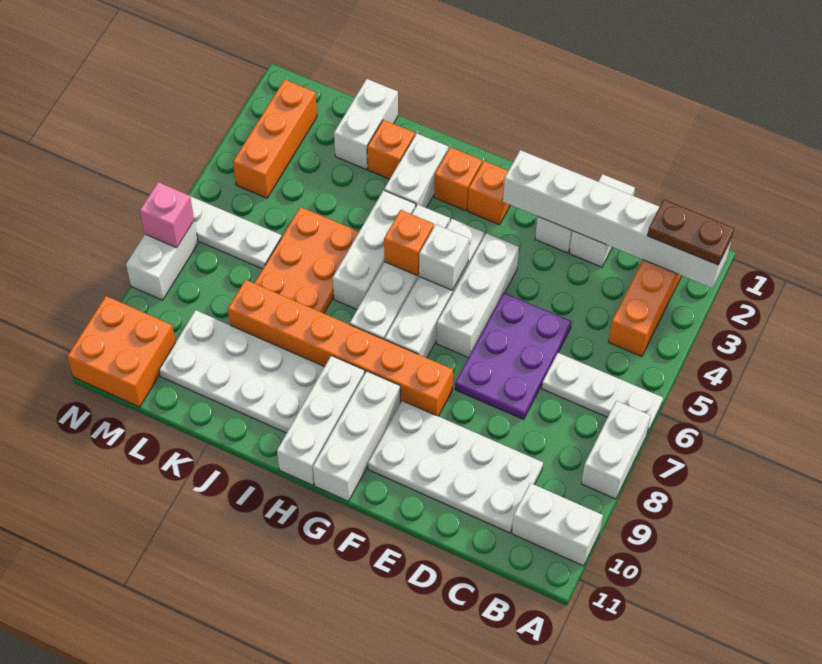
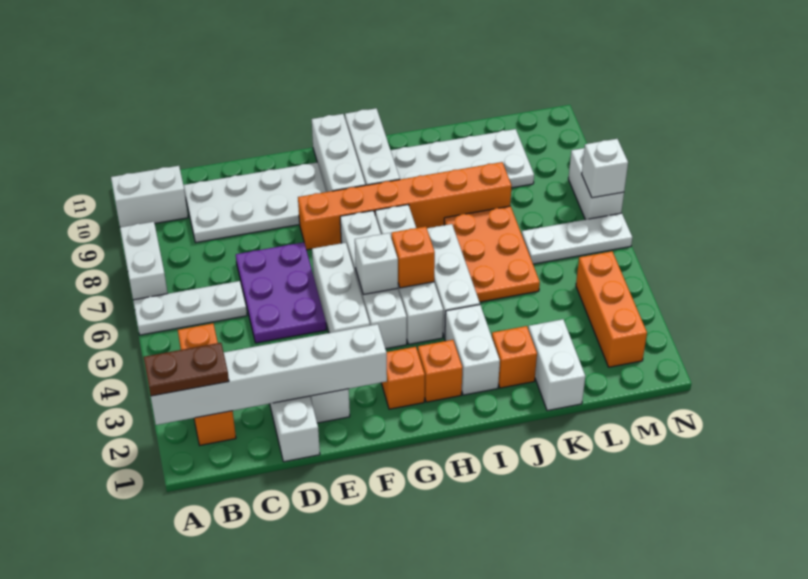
orange 2x2 brick [68,296,176,407] -> none
pink 1x1 brick [140,182,194,248] -> white 1x1 brick [582,139,628,198]

